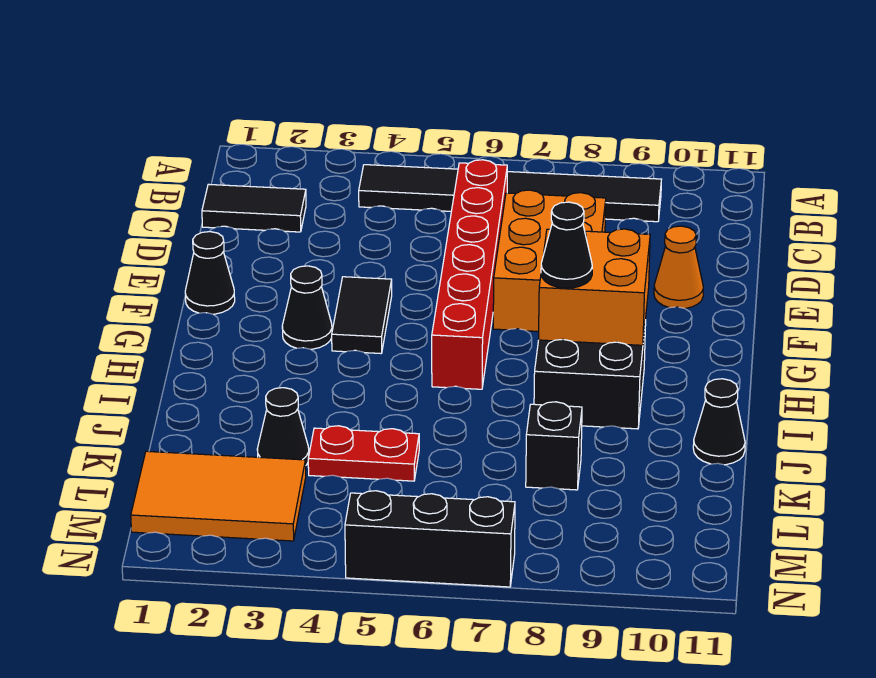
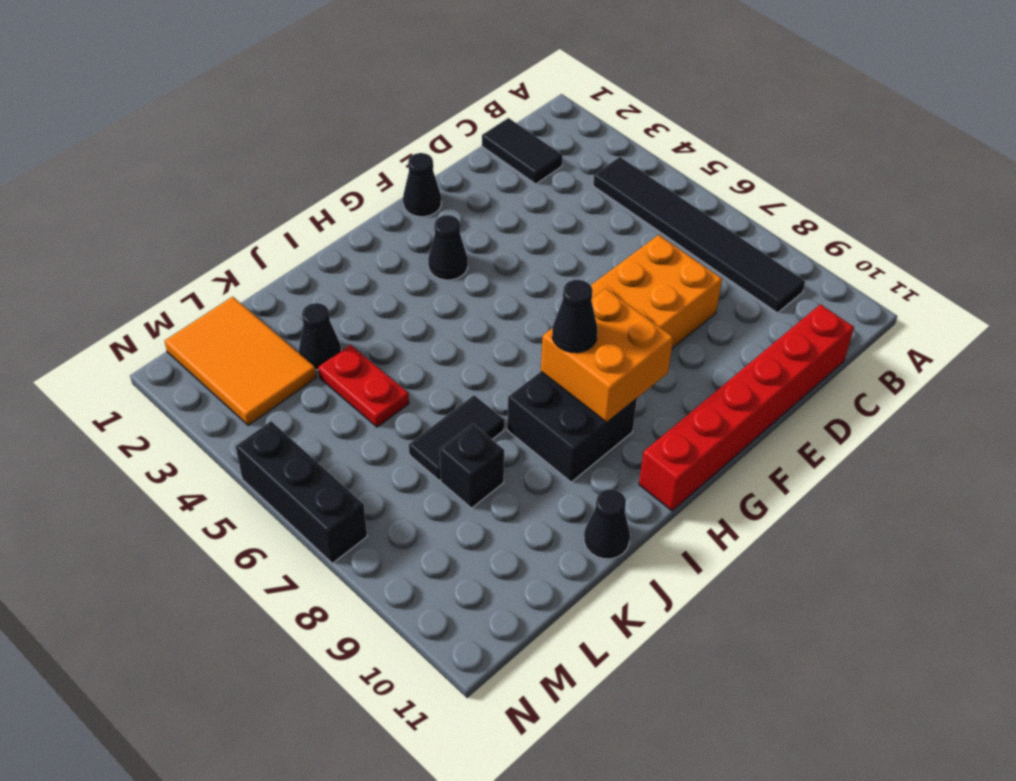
red 1x6 brick [432,160,507,389] -> red 1x6 brick moved to [639,304,854,511]
orange 1x1 cone [654,226,703,308] -> none
black 1x2 tile [332,277,392,353] -> black 1x2 tile moved to [409,395,504,480]

